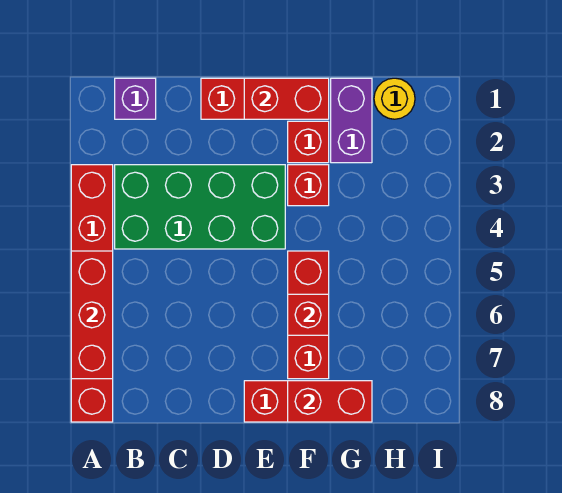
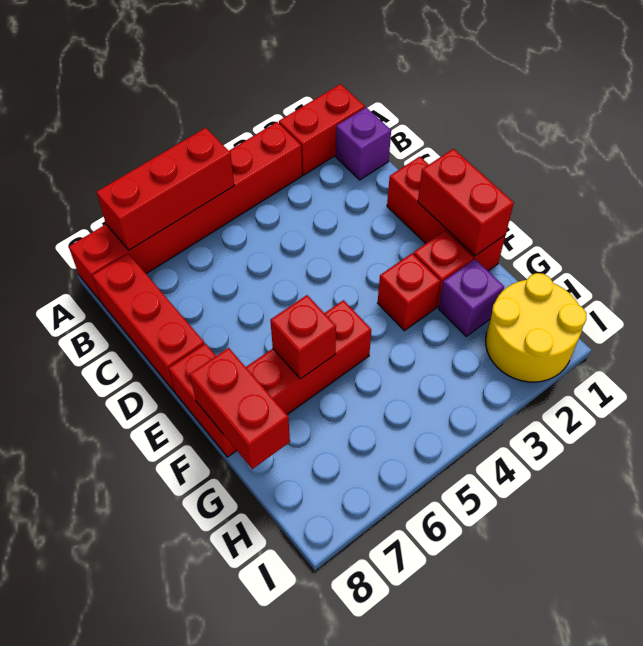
none -> red 1x2 brick [279,84,365,175]
green 2x4 brick [115,165,285,249] -> none
none -> red 1x3 brick [92,254,204,392]
purple 1x2 brick [331,78,372,163] -> purple 1x1 brick [438,259,504,336]
yellow 1x1 round brick [374,78,415,119] -> yellow 2x2 round brick [486,273,586,382]

